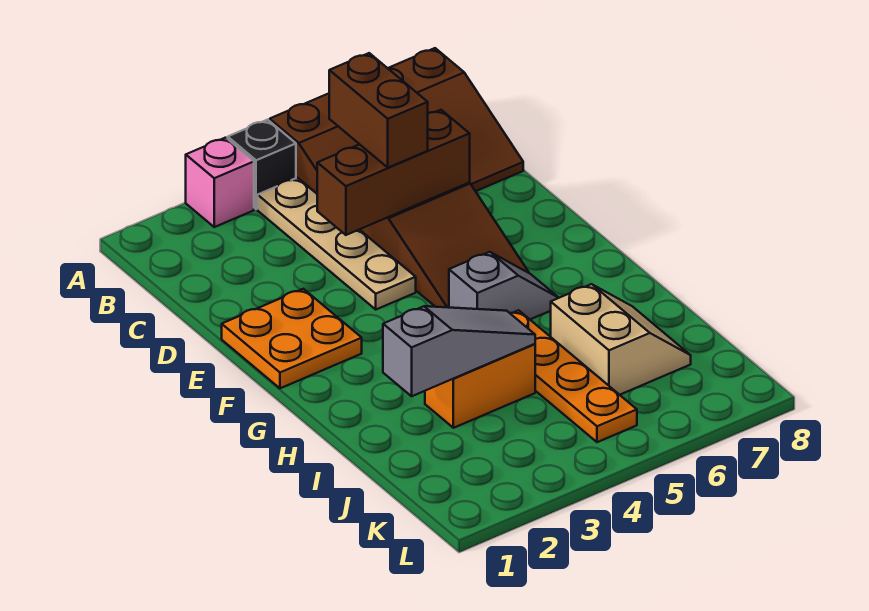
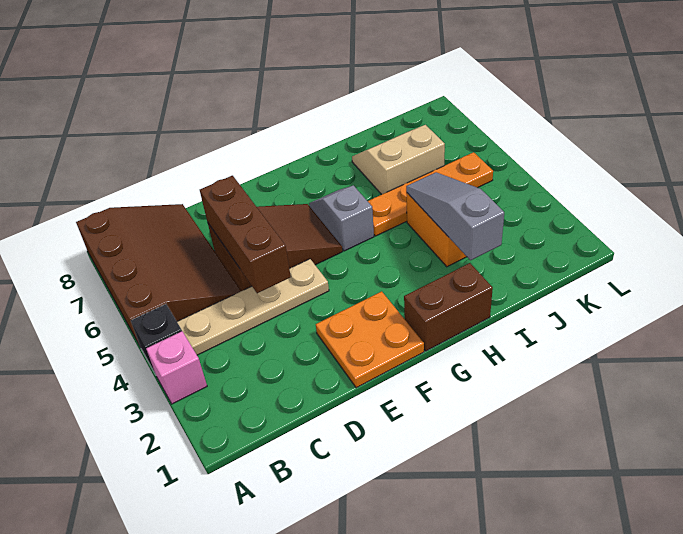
brown 1x2 brick [329,53,428,168] -> brown 1x2 brick moved to [404,263,493,351]

